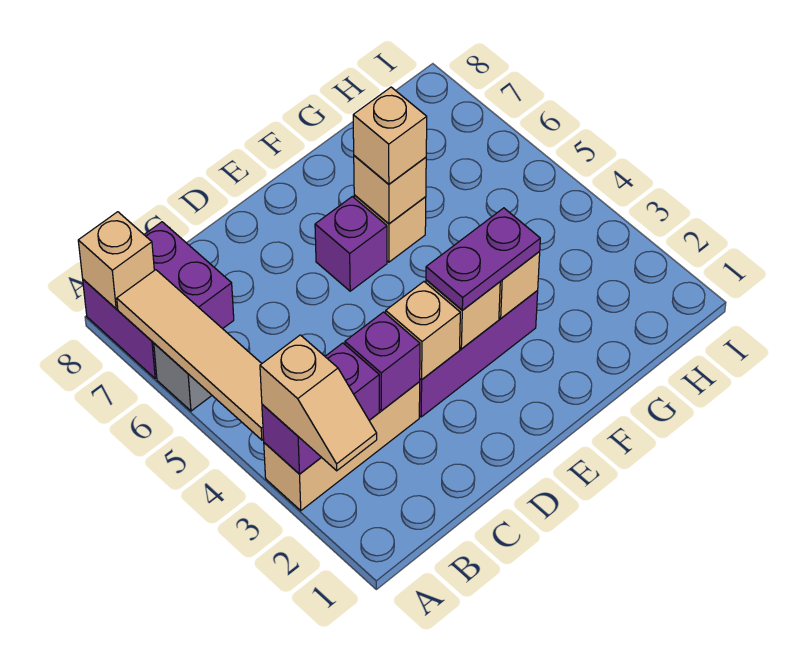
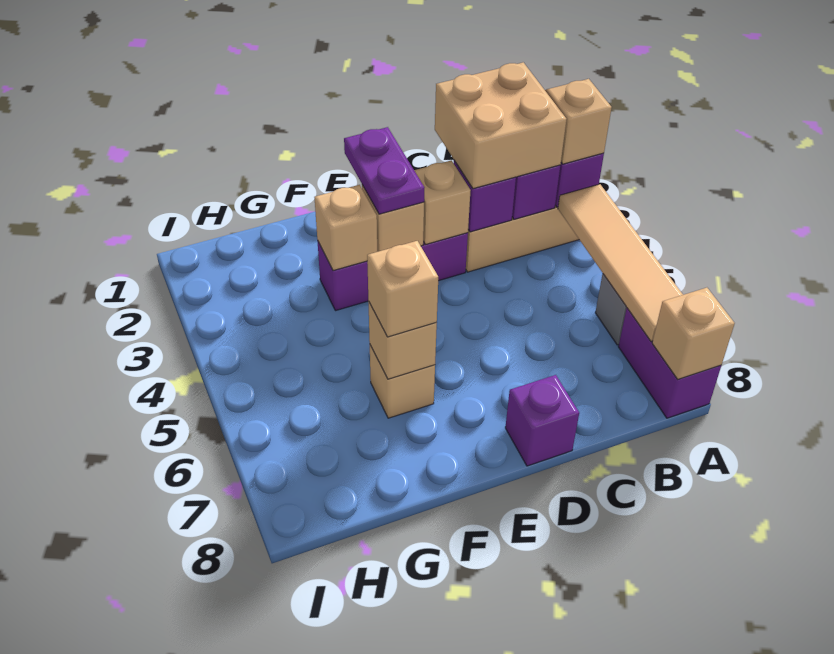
purple 2x2 brick [83,222,234,378] -> purple 1x2 brick [618,308,721,418]
none -> tan 2x2 brick [435,62,567,189]
purple 1x2 plate [426,208,540,310] -> purple 1x2 plate turned to [344,127,425,214]
purple 1x1 brick [315,197,387,291] -> purple 1x1 brick moved to [505,375,579,466]

